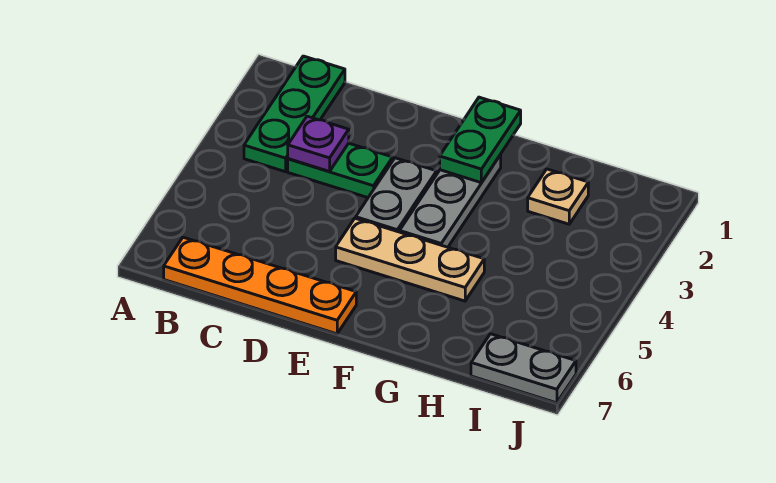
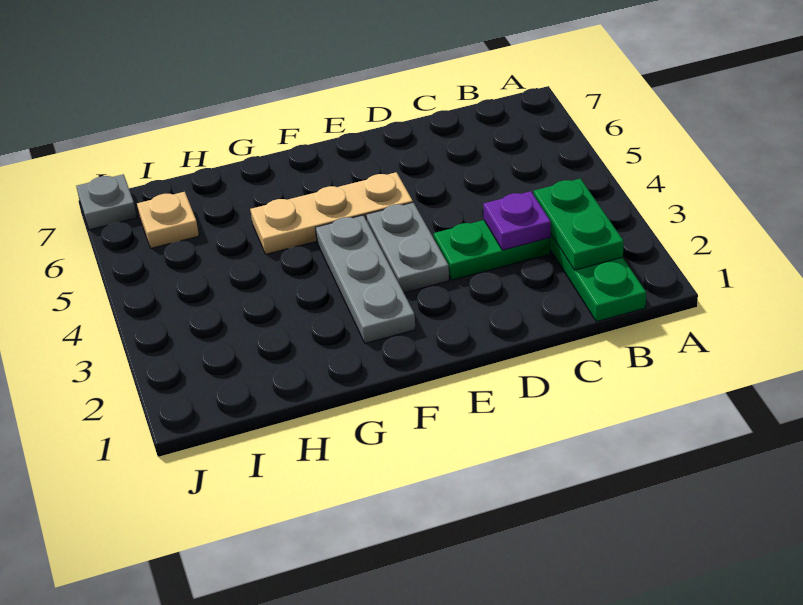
orange 1x4 plate [164,237,356,334] -> none
green 1x2 plate [440,97,521,183] -> green 1x2 plate moved to [534,179,624,270]
tan 1x1 plate [528,169,588,224] -> tan 1x1 plate moved to [137,192,199,248]
grey 1x2 plate [471,334,576,403] -> grey 1x1 plate [76,174,137,230]

